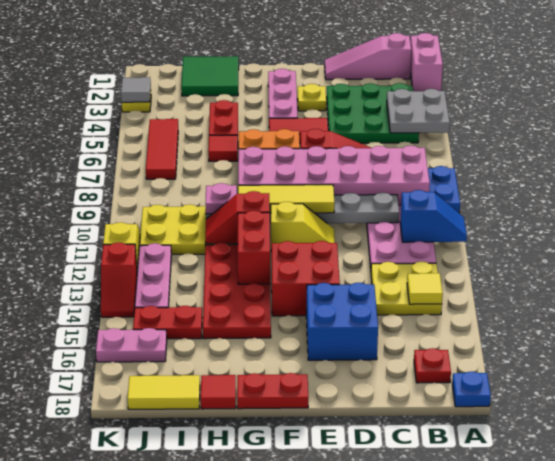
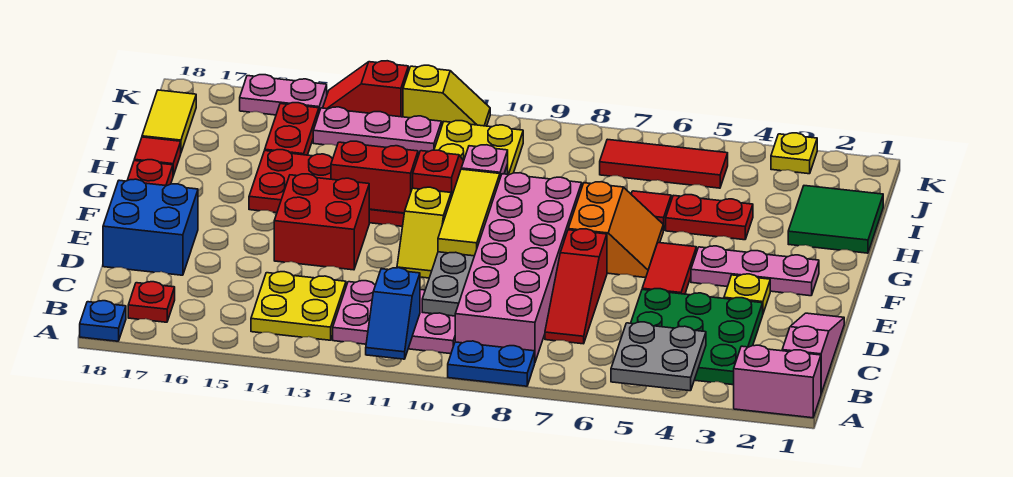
yellow 1x1 tile [407,273,443,304] -> none
blue 2x2 brick [306,283,378,360] -> blue 2x2 brick moved to [103,179,198,275]
pink 1x2 plate [96,328,167,362] -> pink 1x2 plate turned to [240,75,327,115]
grey 1x1 tile [121,77,151,102] -> none

